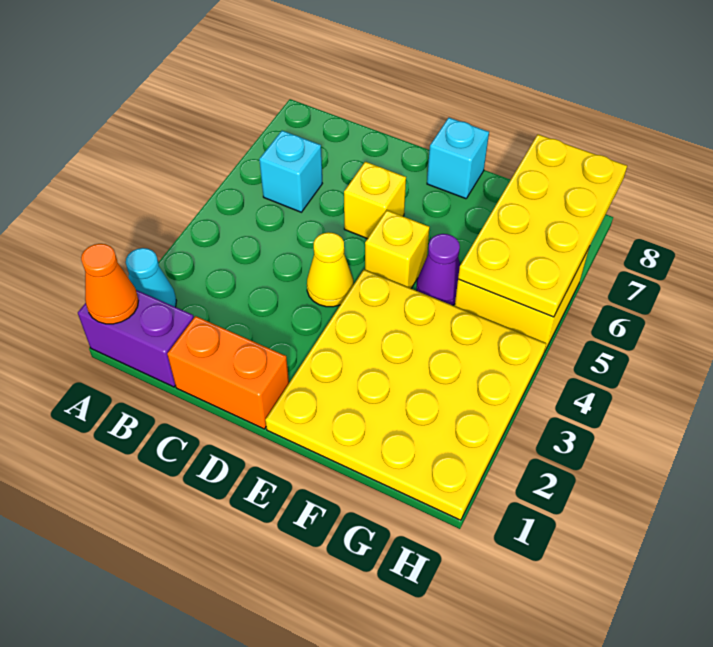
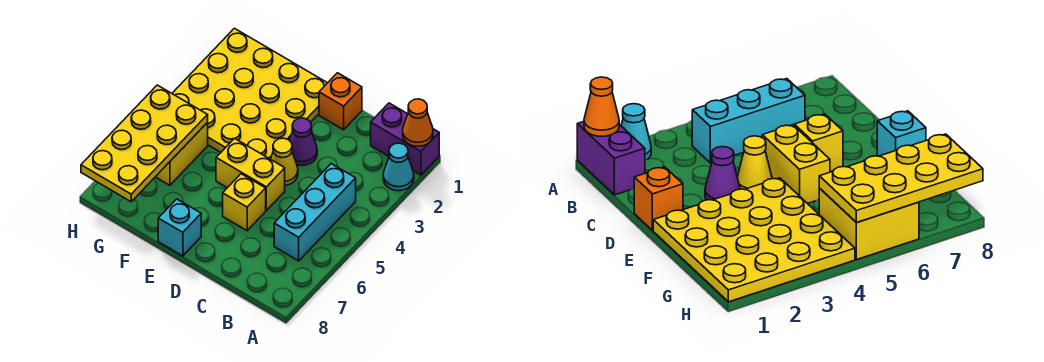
cyan 1x1 brick [259,131,322,212] -> cyan 1x3 brick [274,164,356,261]
orange 1x2 brick [167,316,289,429] -> orange 1x1 brick [319,73,362,130]
yellow 1x1 brick [365,210,430,288] -> yellow 1x2 brick [216,138,285,210]
purple 1x1 cone [417,234,460,305] -> purple 1x1 cone moved to [289,118,317,166]

